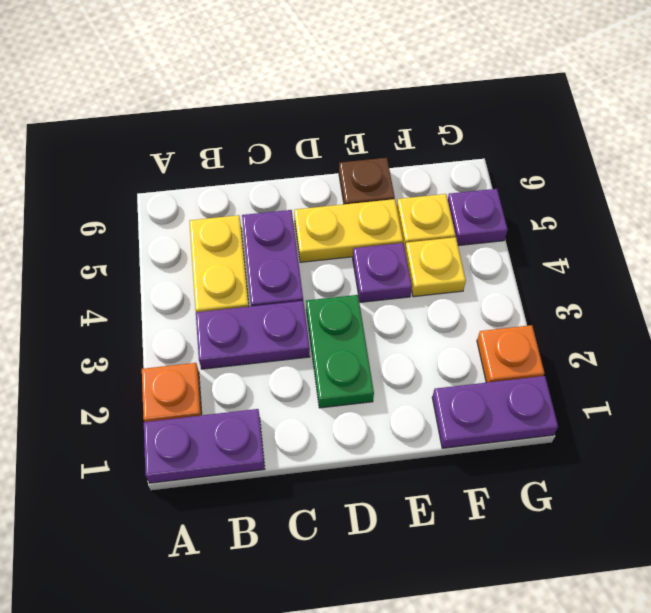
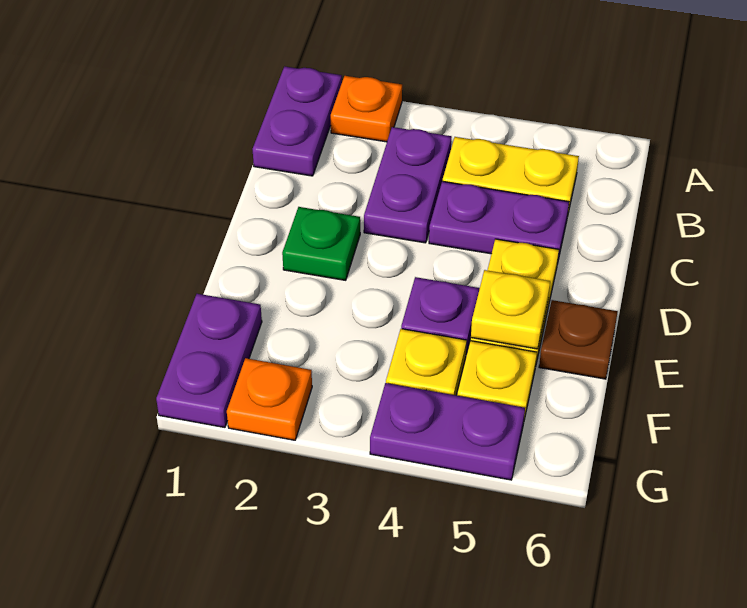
green 1x2 plate [306,295,374,408] -> green 1x1 plate [282,207,360,280]
none -> yellow 1x1 plate [471,270,550,349]
purple 1x1 plate [448,189,508,246] -> purple 1x2 plate [370,383,525,480]

